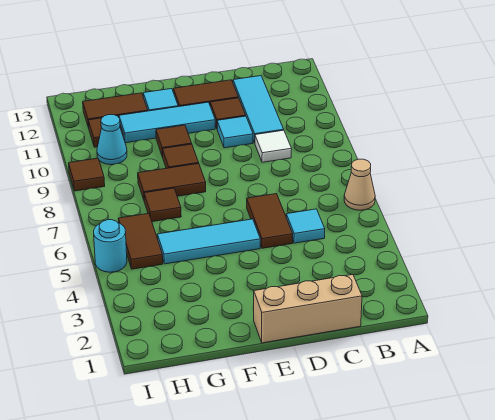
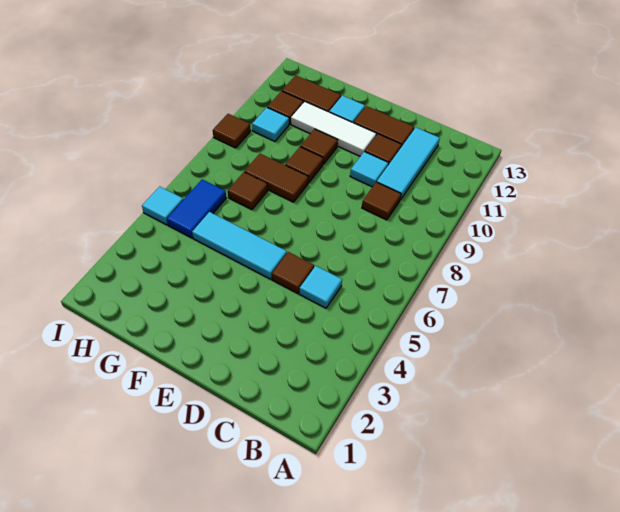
tan 1x1 cone [344,159,375,210] -> none
tan 1x3 brick [254,275,362,343] -> none
white 1x1 tile [255,130,292,162] -> brown 1x1 tile [362,182,401,220]
brown 1x2 tile [247,194,293,248] -> brown 1x1 tile [272,252,314,294]
cyan 1x3 tile [119,102,215,143] -> white 1x3 tile [291,102,376,156]
brown 1x2 tile [118,213,163,269] -> blue 1x2 tile [167,179,226,238]
cyan 1x1 cone [97,115,127,165] -> cyan 1x1 tile [252,108,289,141]
cyan 1x1 round brick [94,220,127,272] -> cyan 1x1 tile [142,187,183,225]

